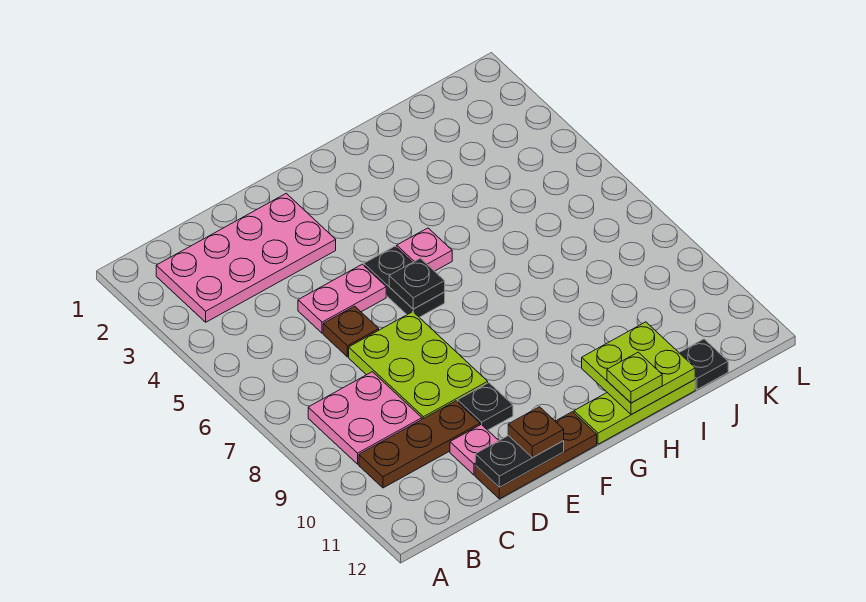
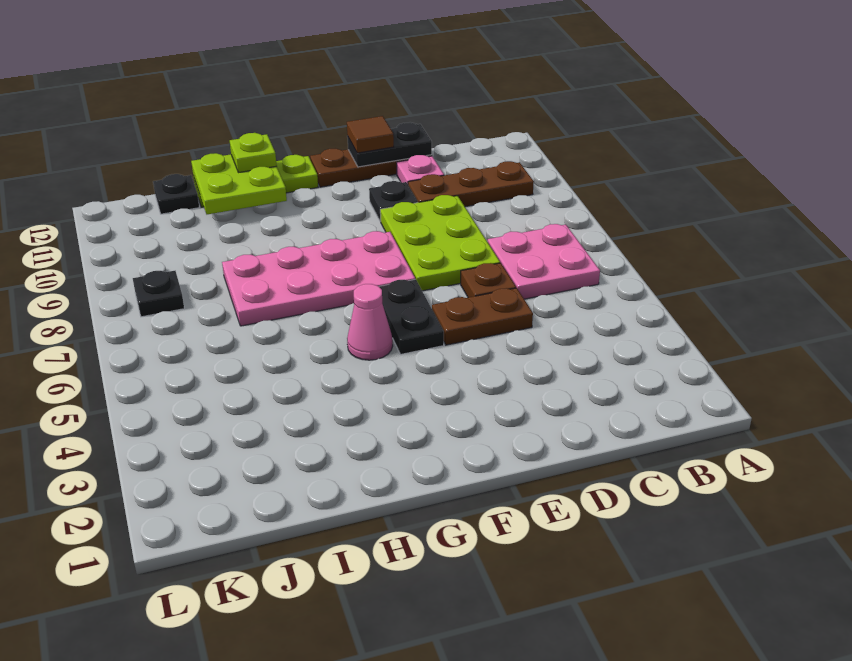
pink 2x4 plate [156,193,336,322] -> pink 2x4 plate moved to [222,231,415,326]
pink 2x2 plate [308,372,422,464] -> pink 2x2 plate moved to [488,224,600,299]
pink 1x2 plate [298,264,386,333] -> brown 1x2 plate [432,288,533,345]
brown 1x1 plate [508,407,564,458] -> brown 1x1 tile [347,116,394,153]
black 1x1 plate [389,258,445,309] -> black 1x1 plate moved to [133,271,184,317]
pink 1x1 plate [397,228,452,271] -> pink 1x1 cone [347,284,393,360]

